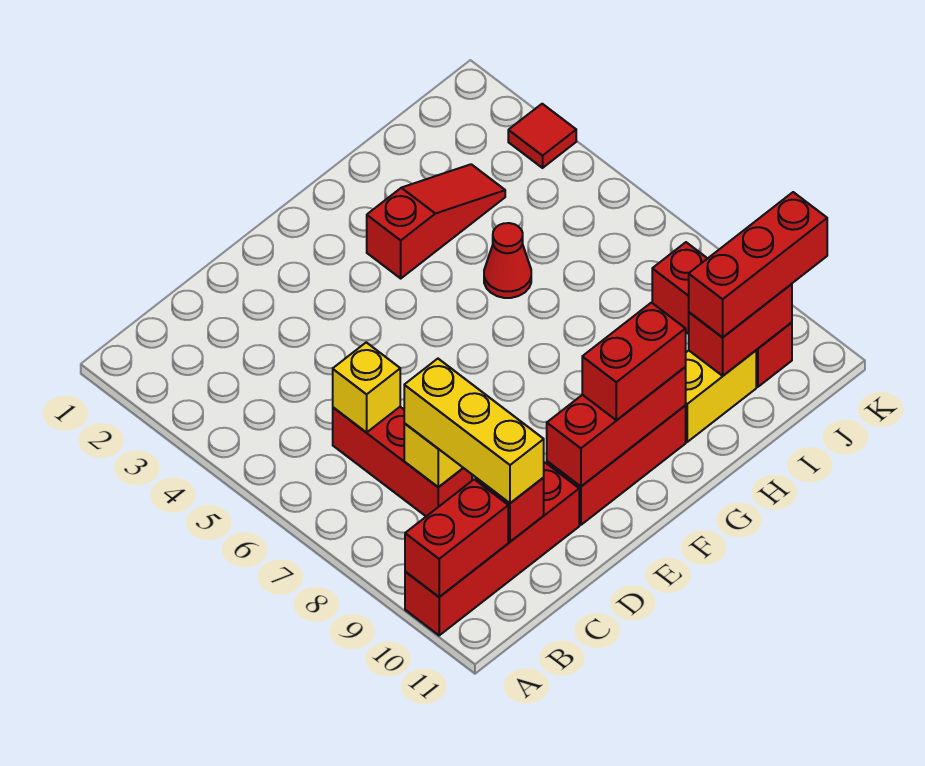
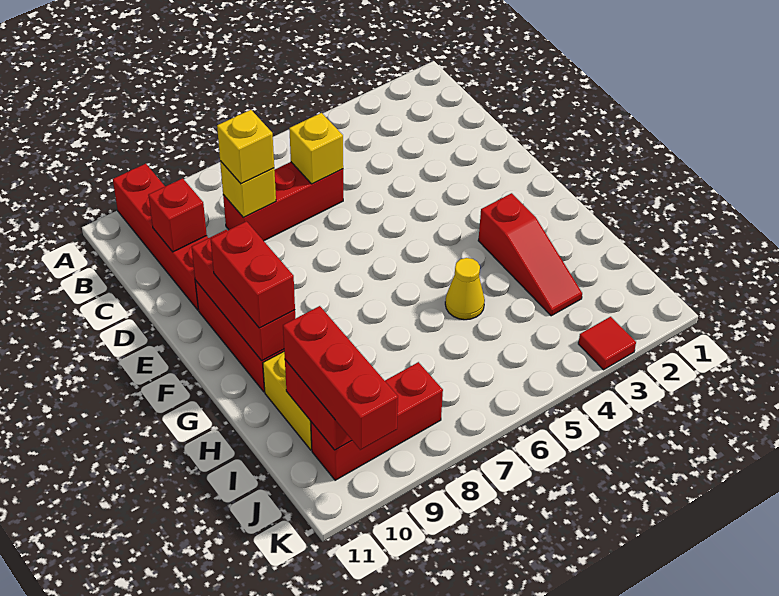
red 1x2 brick [405,479,508,597] -> none
yellow 1x3 brick [404,359,544,503] -> yellow 1x1 brick [217,110,274,184]
red 1x1 cone [484,223,531,298] -> yellow 1x1 cone [445,258,485,320]

